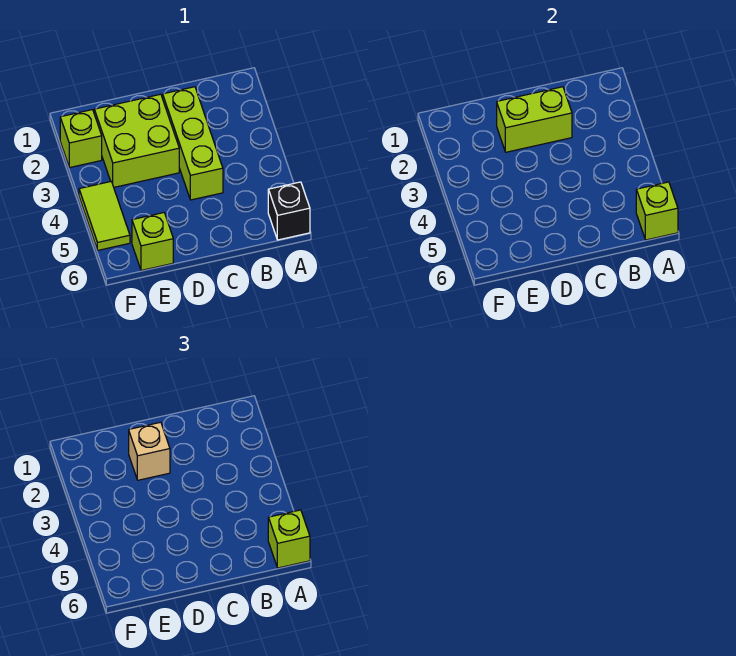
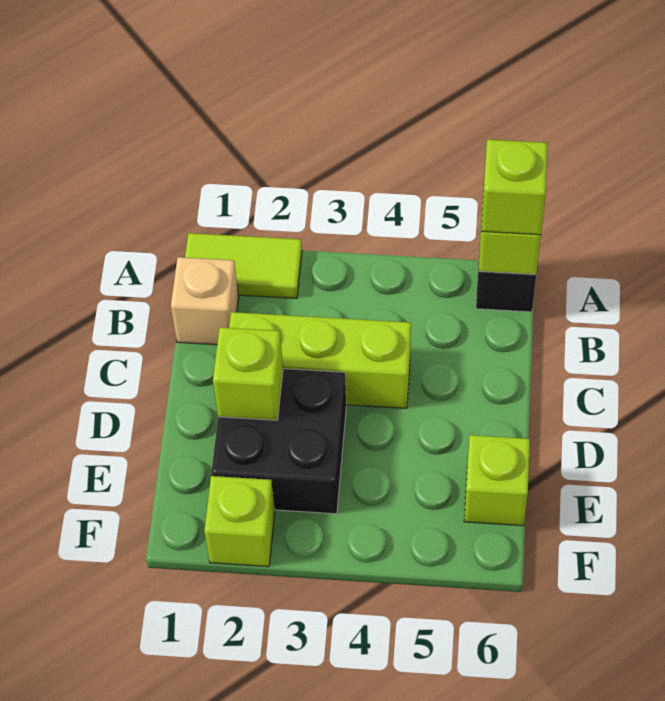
lime 1x2 brick [497,87,572,152] -> lime 1x1 brick [213,327,283,420]
lime 2x2 brick [94,94,179,187] -> black 2x2 brick [211,369,346,514]
tan 1x1 brick [129,422,170,480] -> tan 1x1 brick moved to [171,257,239,345]
lime 1x2 tile [79,182,130,250] -> lime 1x2 tile moved to [185,233,302,298]

